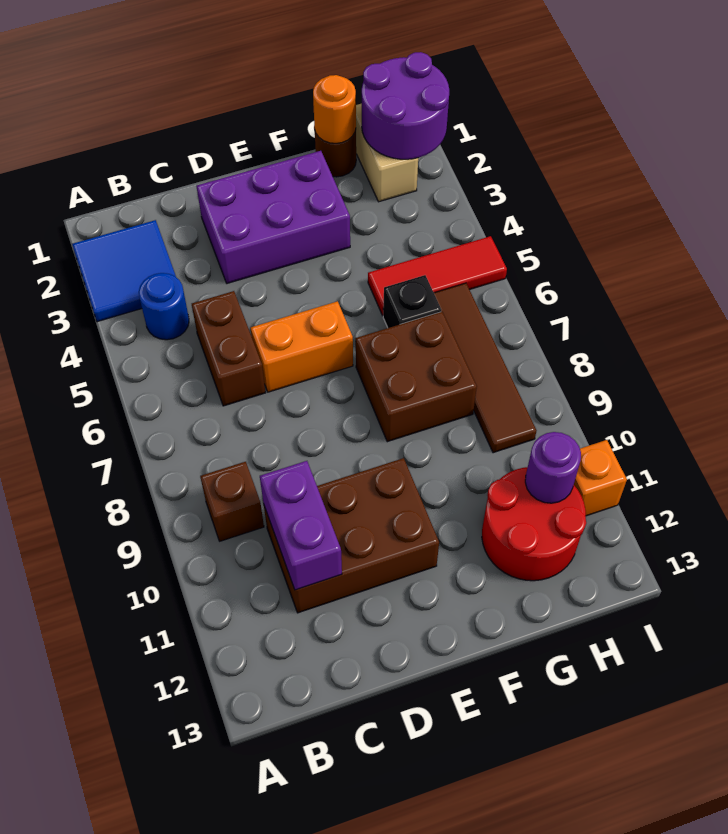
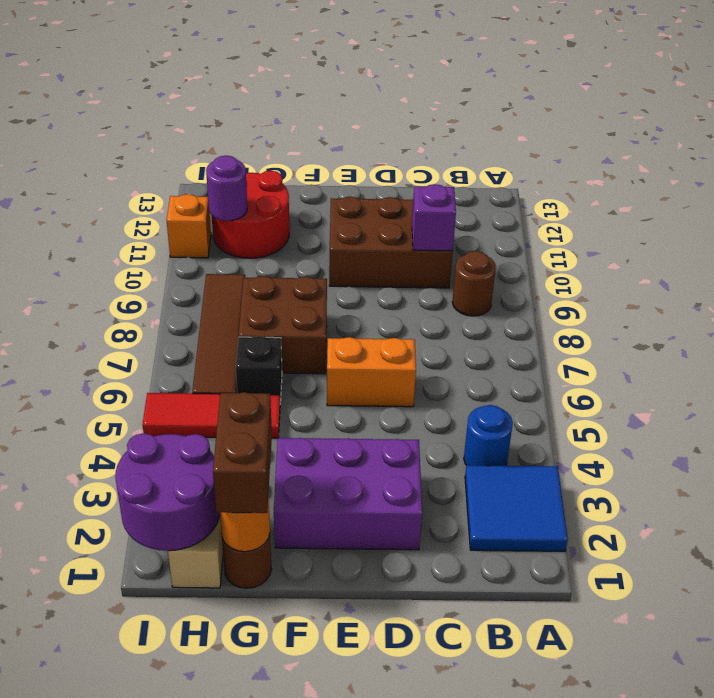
brown 1x1 brick [200,462,264,541] -> brown 1x1 round brick [452,251,496,316]
brown 1x2 brick [192,291,265,406] -> brown 1x2 brick moved to [213,392,272,513]
purple 1x2 brick [260,461,342,590] -> purple 1x1 brick [412,184,456,251]

